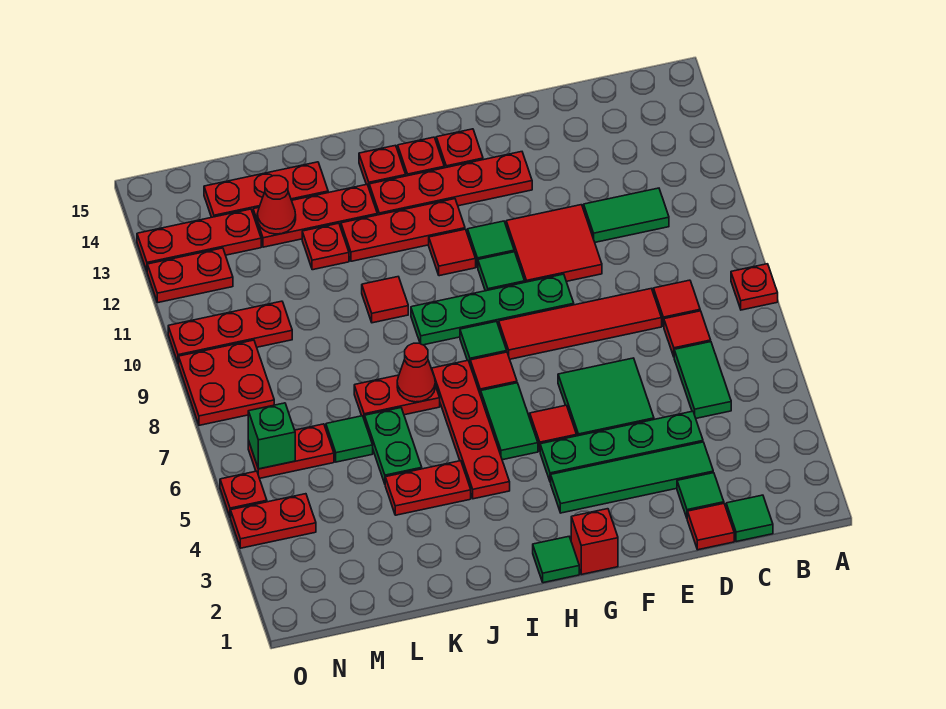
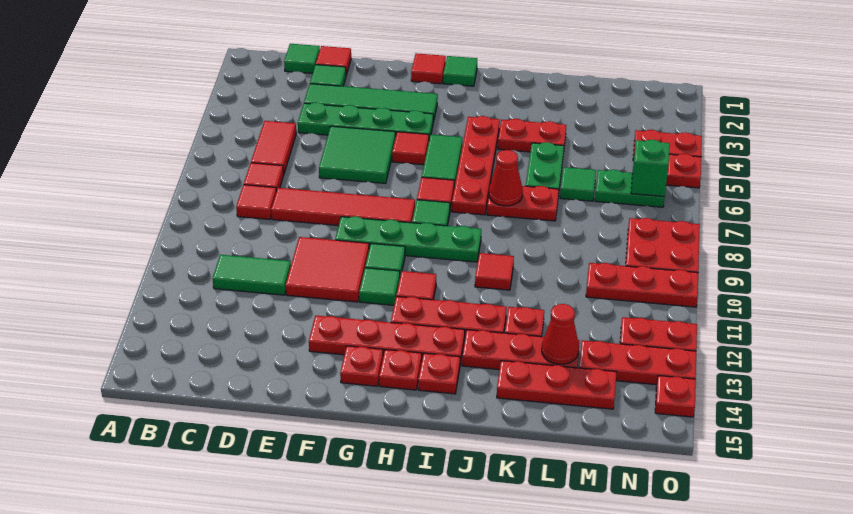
red 1x1 plate [731,264,778,310] -> red 1x1 plate moved to [655,376,696,417]
green 1x2 tile [674,342,731,418] -> red 1x2 tile [251,121,296,175]
red 1x1 brick [571,509,618,574] -> red 1x1 tile [411,53,446,84]
red 1x2 plate [248,424,334,478] -> green 1x2 plate [595,170,665,207]

